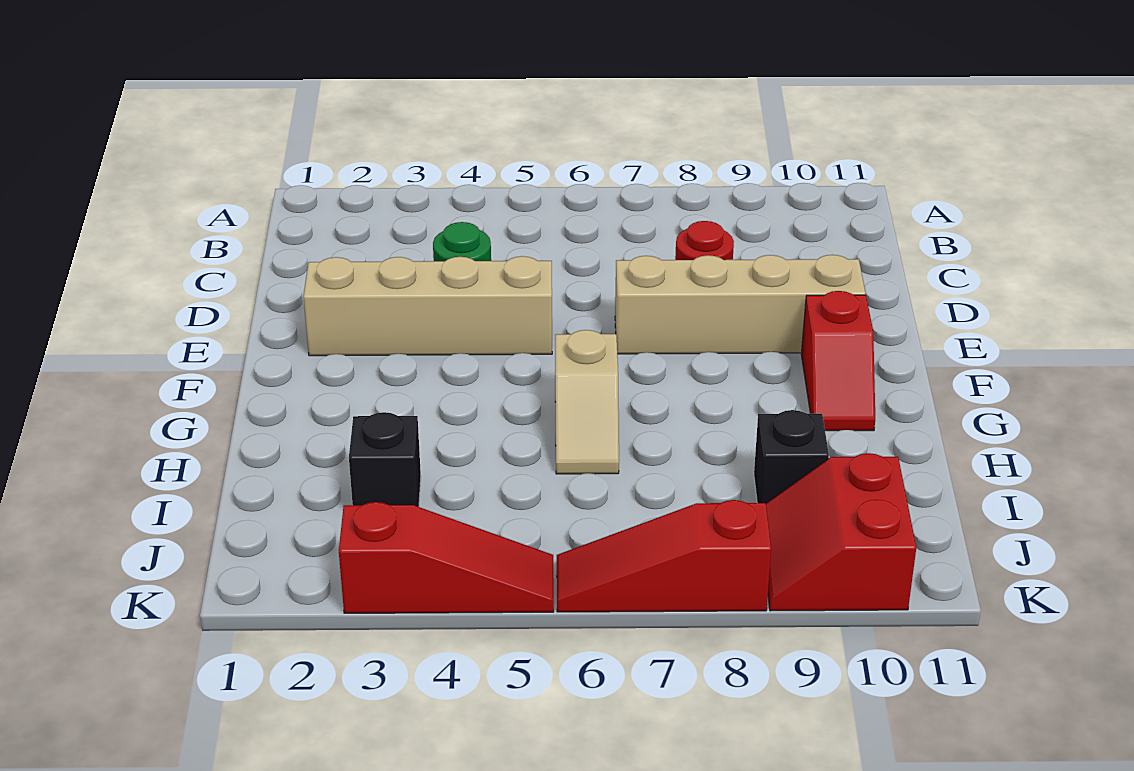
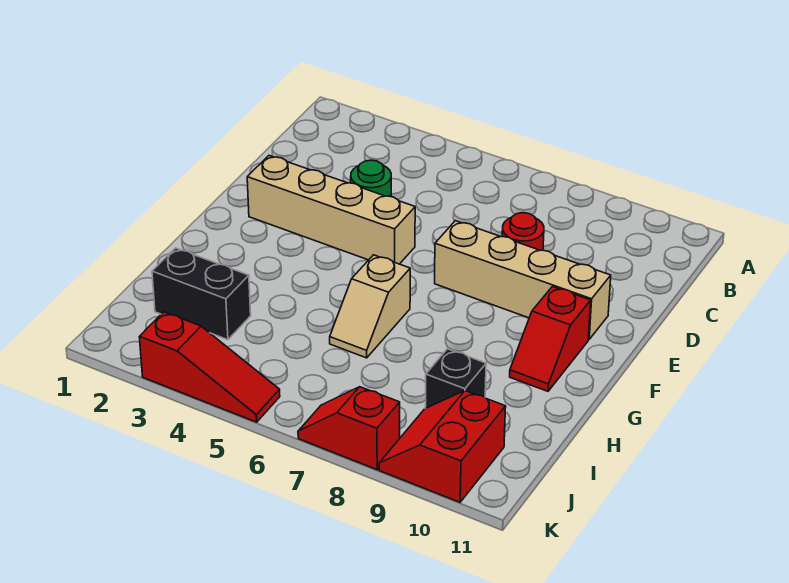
black 1x1 brick [349,412,421,507] -> black 1x2 brick [152,248,251,340]
red 1x3 slope [557,500,771,612] -> red 1x2 slope [298,387,400,470]

